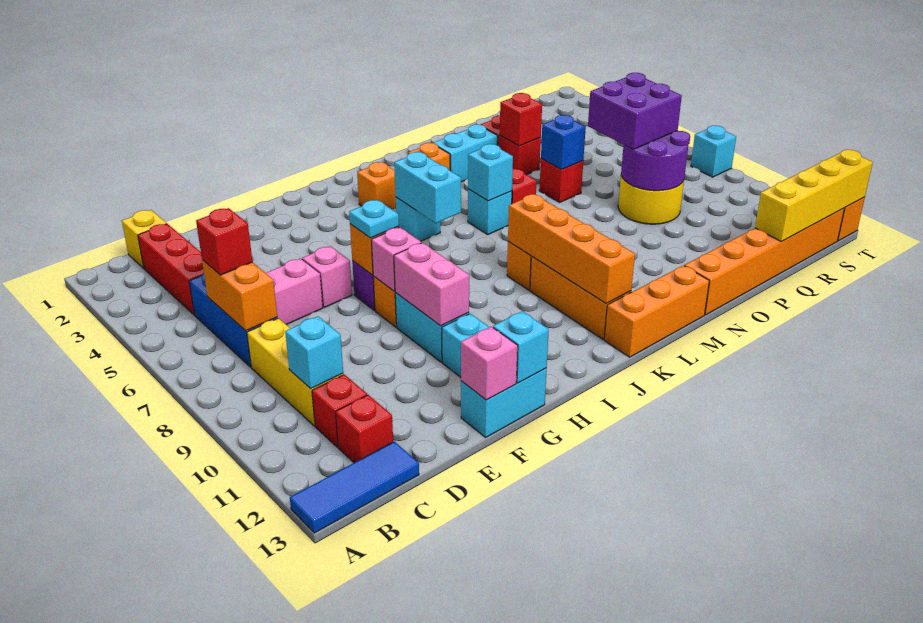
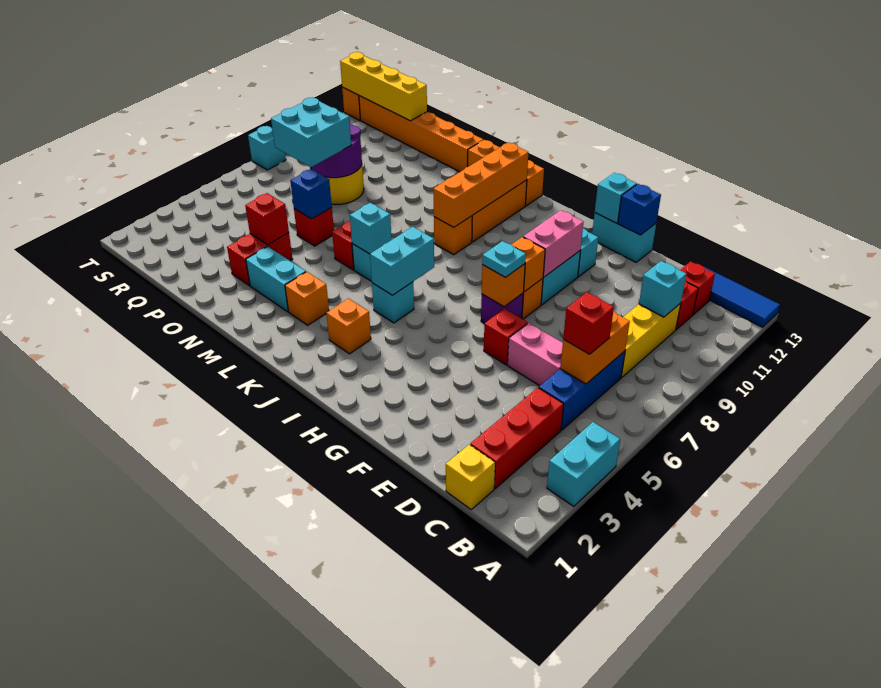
none -> cyan 1x2 brick [547,422,620,506]
pink 1x1 brick [302,246,352,307] -> red 1x1 brick [484,309,528,365]
pink 1x1 brick [461,327,518,400] -> blue 1x1 brick [618,184,661,235]
pink 1x1 brick [371,227,421,291] -> orange 1x1 brick [511,237,545,292]
purple 2x2 brick [588,73,682,149] -> cyan 2x2 brick [271,98,351,167]

